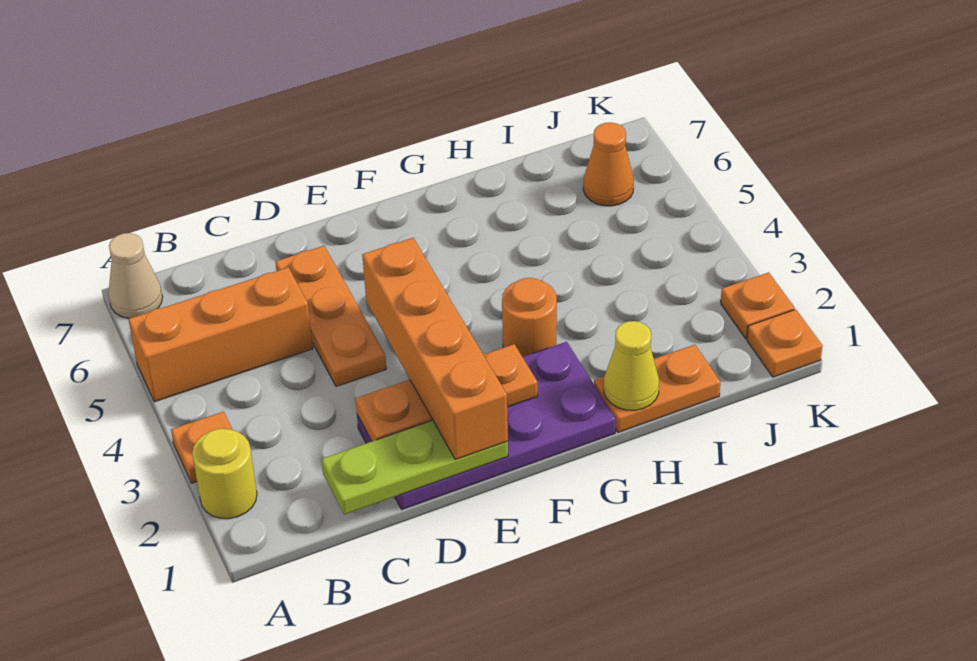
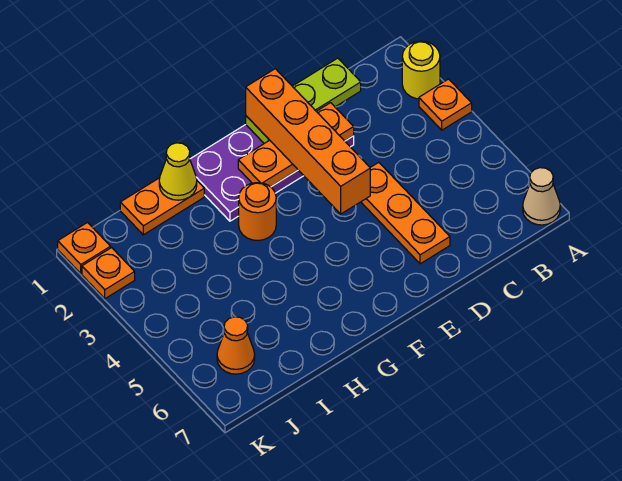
orange 1x3 brick [128,267,313,402] -> none

